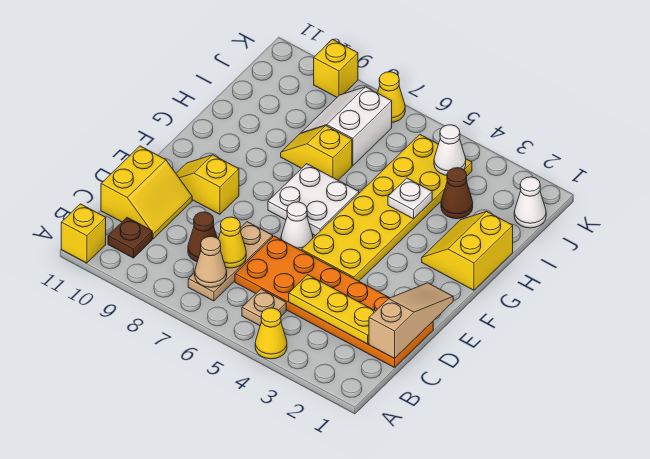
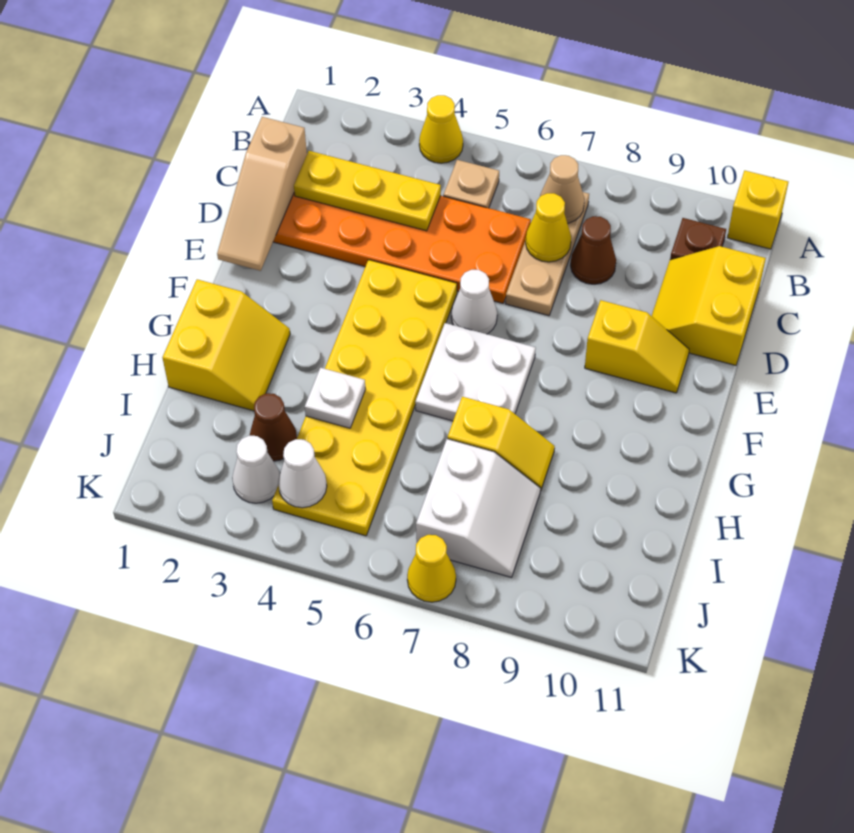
white 1x1 cone [514,177,546,228] -> white 1x1 cone moved to [232,436,280,503]
yellow 1x1 brick [314,39,358,97] -> none

